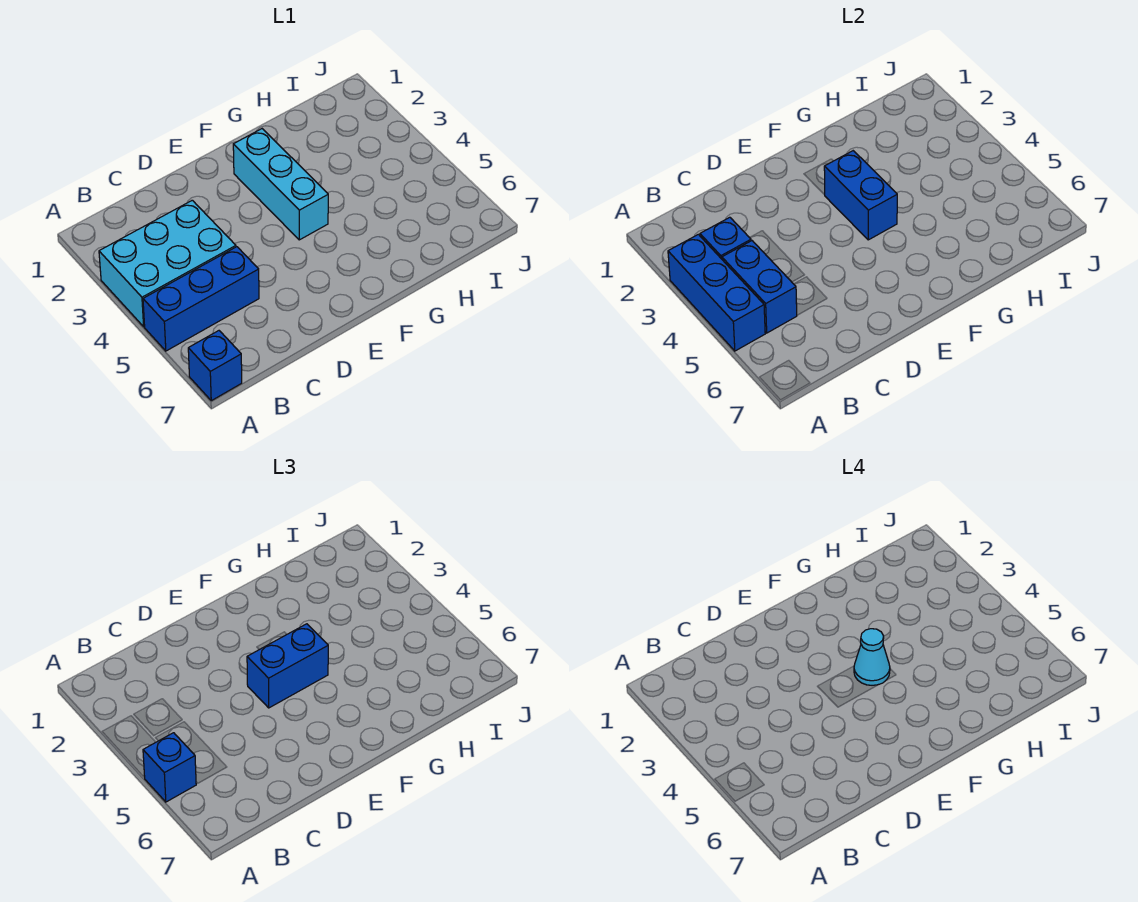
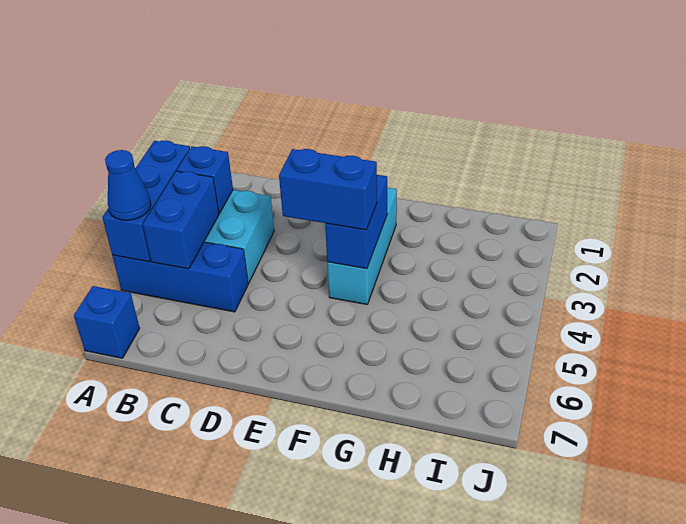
blue 1x1 brick [143,733,196,802] -> blue 1x1 cone [105,150,151,220]
cyan 1x1 cone [854,629,890,685] -> none

